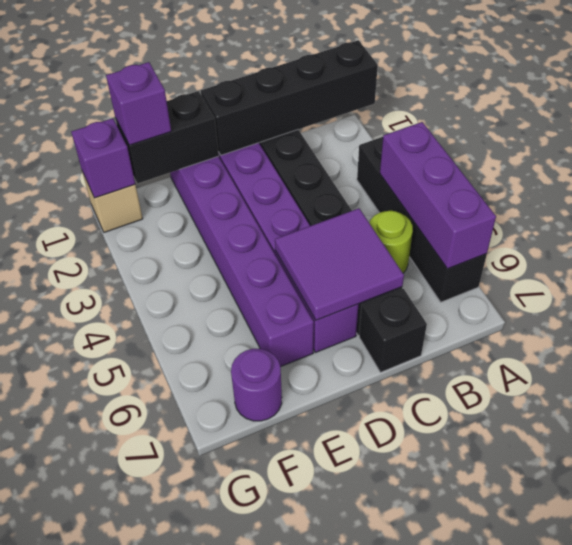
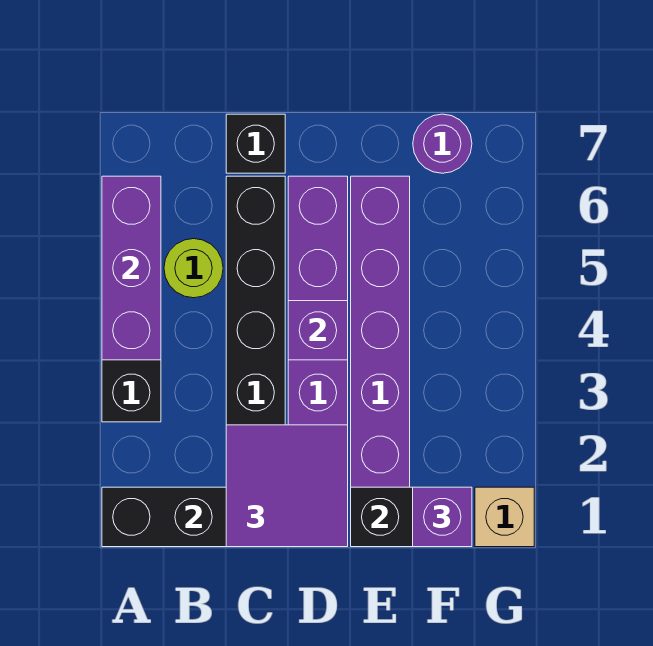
purple 2x2 tile [275,208,404,320] -> purple 2x2 tile moved to [226,425,348,547]
purple 1x1 brick [71,118,135,198] -> purple 1x1 brick moved to [288,301,348,360]

